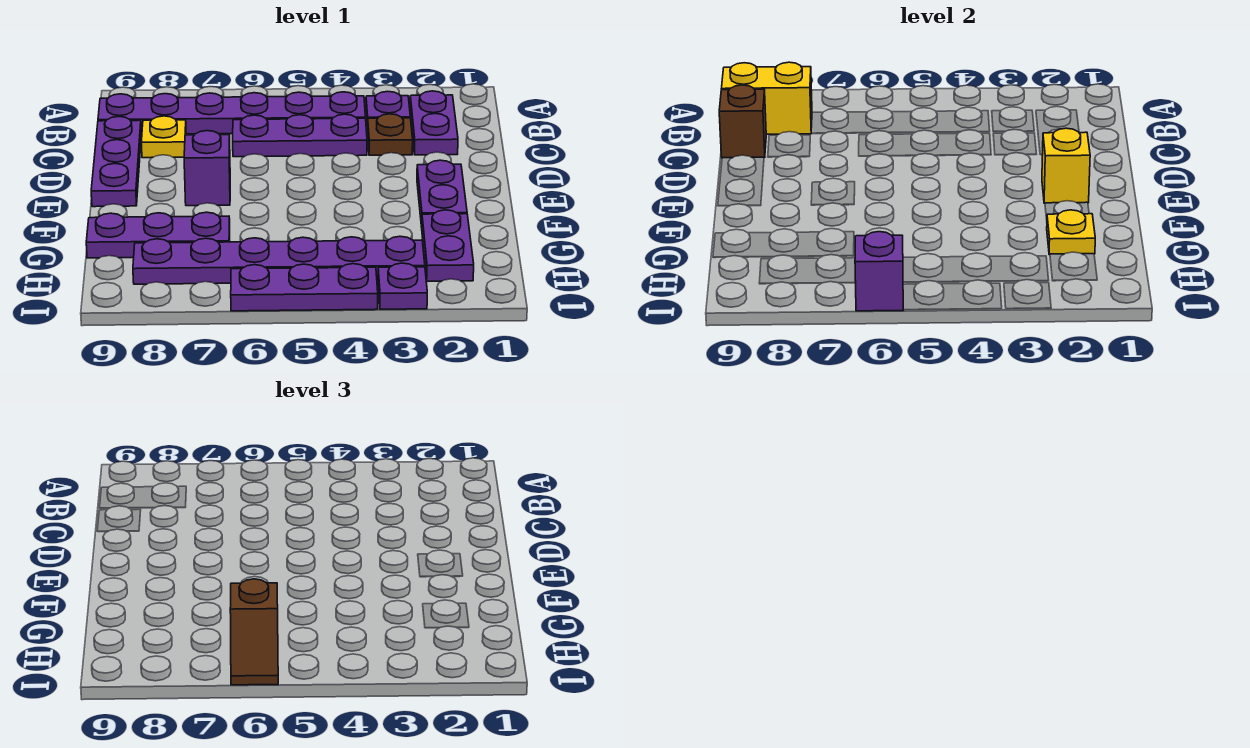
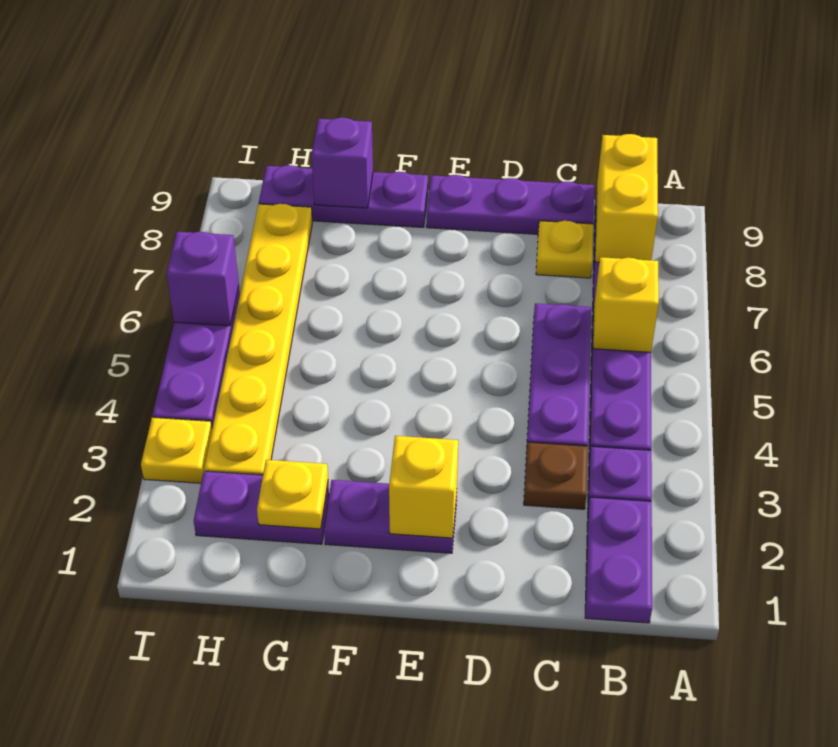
purple 1x2 plate [410,91,458,155] -> purple 1x2 plate turned to [585,497,652,623]
none -> yellow 1x1 brick [593,257,659,352]
brown 1x1 brick [719,85,766,158] -> none
purple 1x1 brick [184,131,230,206] -> purple 1x1 brick moved to [312,118,373,208]
purple 1x3 plate [86,212,230,258] -> purple 1x3 plate turned to [259,165,428,227]
purple 1x6 plate [133,236,425,284] -> yellow 1x6 plate [204,204,312,475]
brown 1x2 slope [230,579,278,685] -> none
purple 1x1 plate [378,263,427,309] -> yellow 1x1 plate [141,417,212,483]

